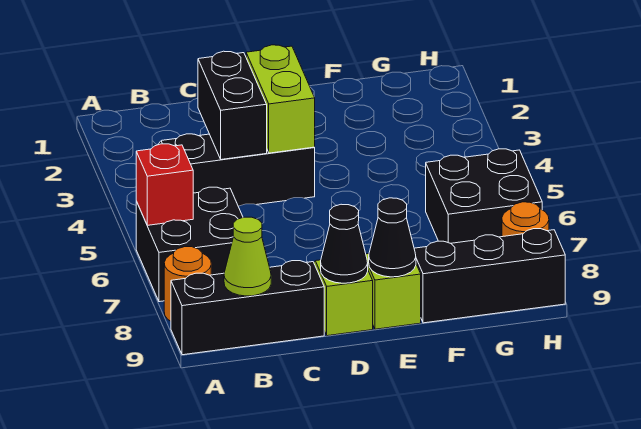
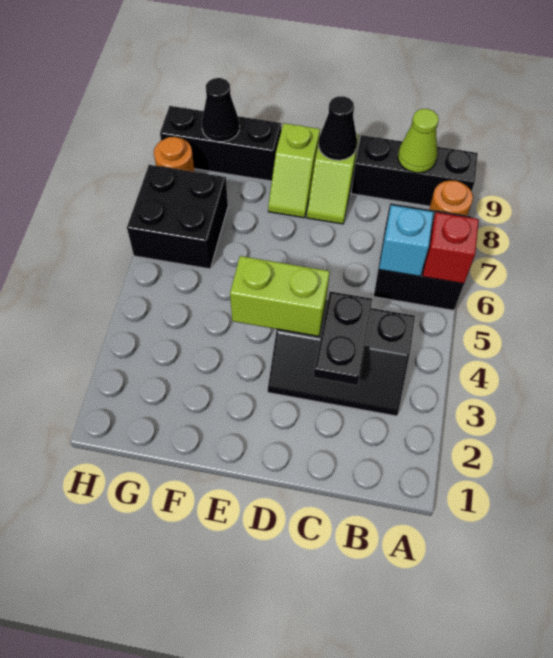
none -> cyan 1x1 brick [379,205,433,276]
black 1x2 brick [198,51,267,160] -> black 1x2 plate [314,291,372,385]
lime 1x2 brick [246,45,315,153] -> lime 1x2 brick turned to [230,256,330,336]
black 1x1 cone [369,198,416,277] -> black 1x1 cone moved to [202,78,240,142]

